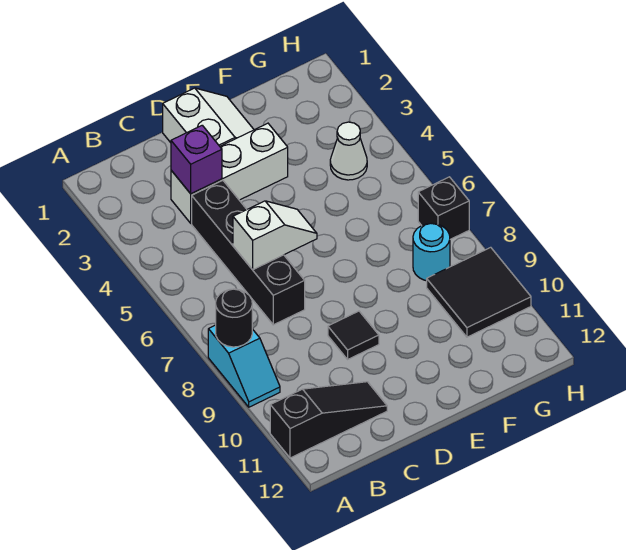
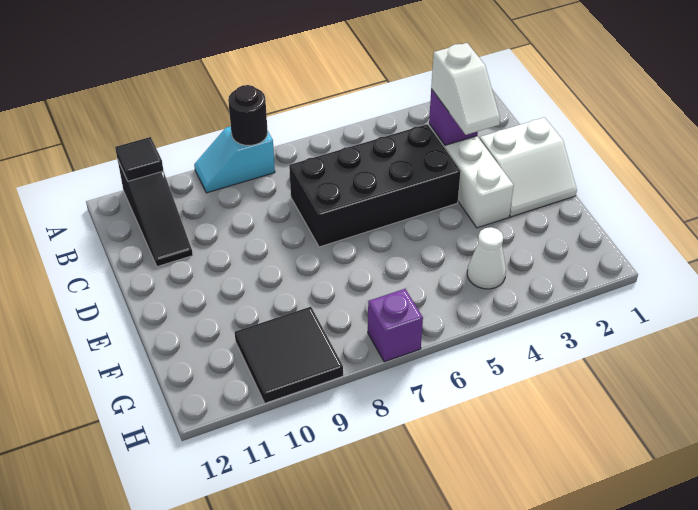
black 1x4 brick [192,181,305,325] -> black 2x4 brick [289,124,461,247]
white 1x2 slope [233,201,317,270] -> white 1x2 slope moved to [431,43,500,135]
black 1x1 tile [328,311,379,359] -> black 1x1 tile moved to [115,137,163,181]
cyan 1x1 round brick [413,223,450,281] -> none
black 1x1 brick [418,177,469,239] -> purple 1x1 brick [368,289,423,362]

